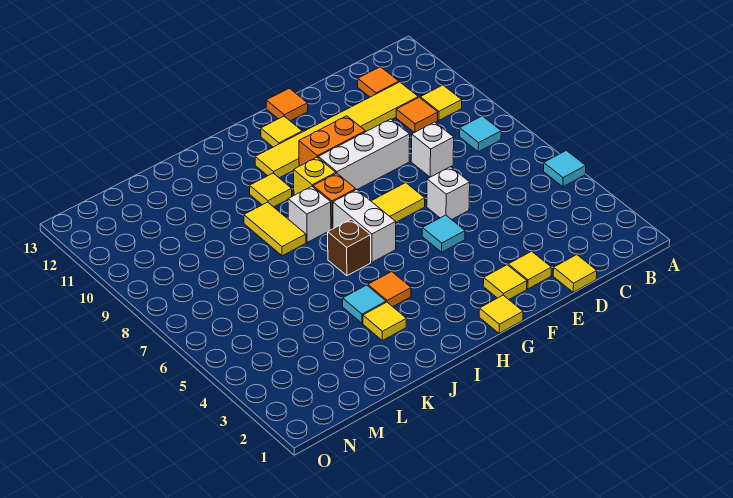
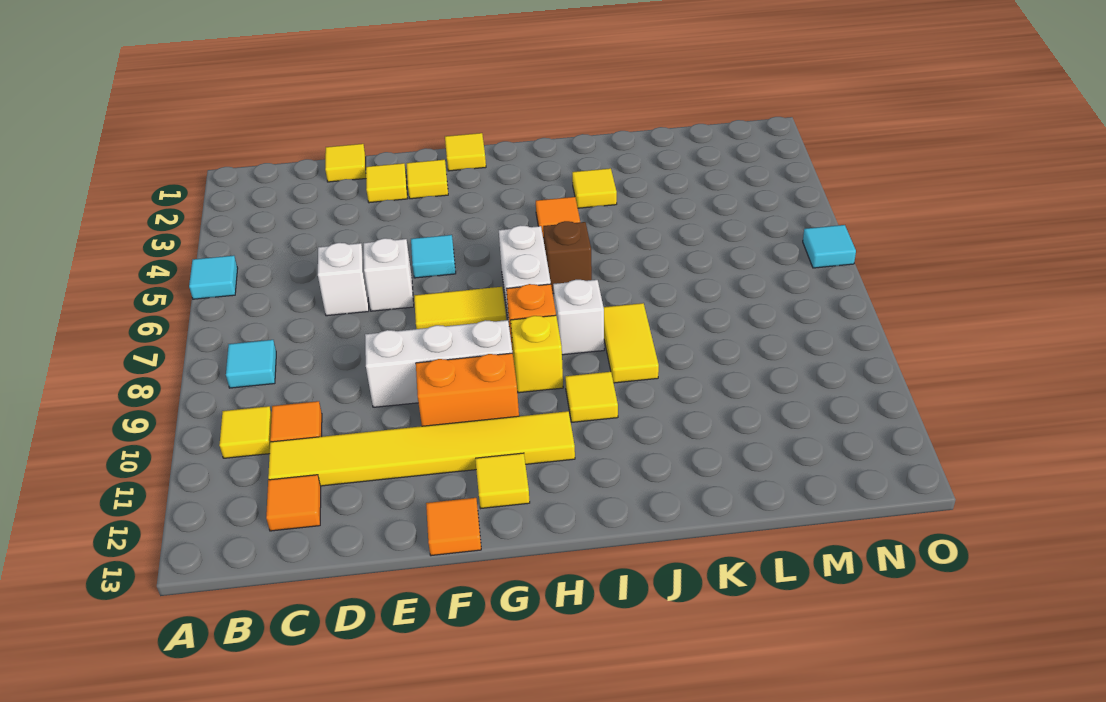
white 1x1 brick [411,122,454,177] -> white 1x1 brick moved to [318,243,369,316]
cyan 1x1 tile [343,285,386,323] -> cyan 1x1 tile moved to [803,225,856,268]

